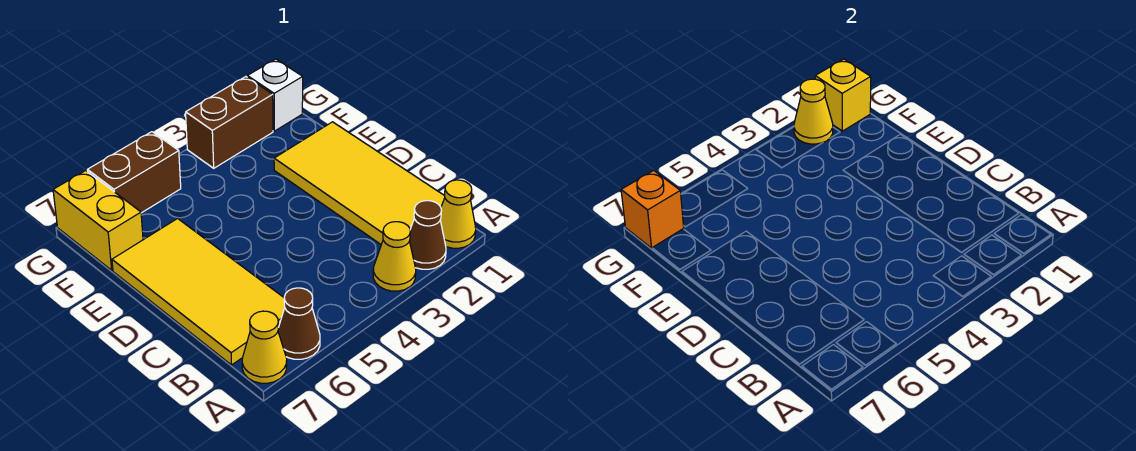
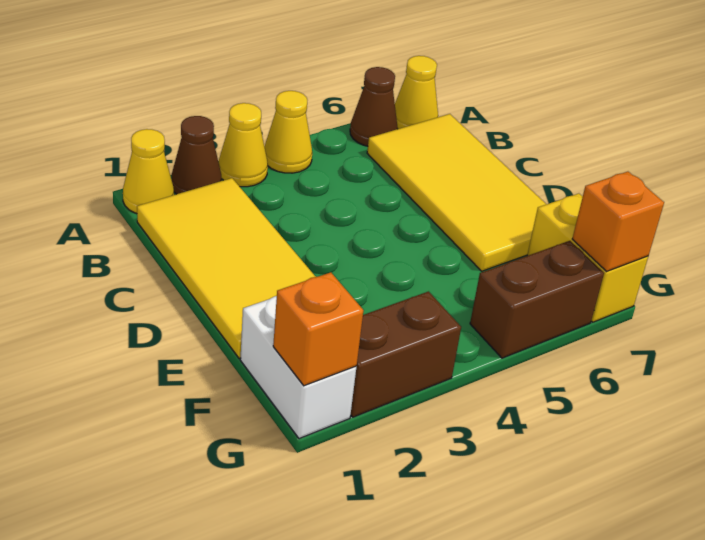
white 1x1 brick [247,59,303,131] -> white 1x2 brick [240,296,356,439]
yellow 1x1 brick [815,59,871,131] -> orange 1x1 brick [273,272,364,386]
yellow 1x1 cone [794,79,833,144] -> yellow 1x1 cone moved to [264,91,312,173]

